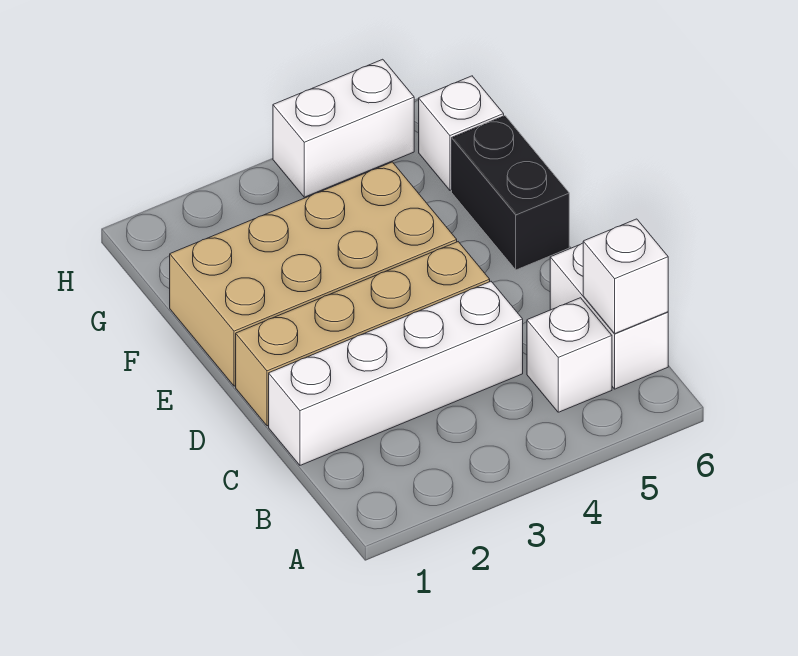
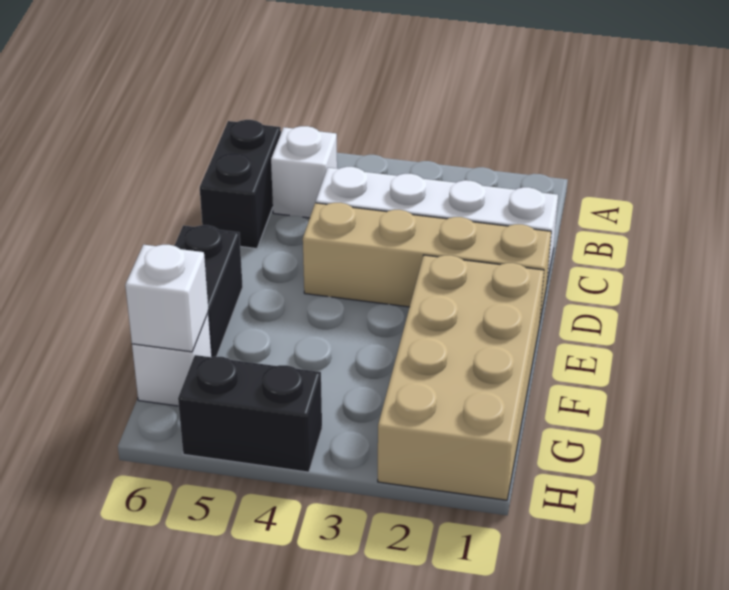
white 1x2 brick [550,243,668,389] -> black 1x2 brick [200,120,281,249]
white 1x1 brick [583,219,668,333] -> white 1x1 brick moved to [125,245,208,352]
tan 2x4 brick [170,162,457,386] -> tan 2x4 brick turned to [378,255,544,500]
white 1x2 brick [273,59,414,197] -> black 1x2 brick [178,355,322,472]

